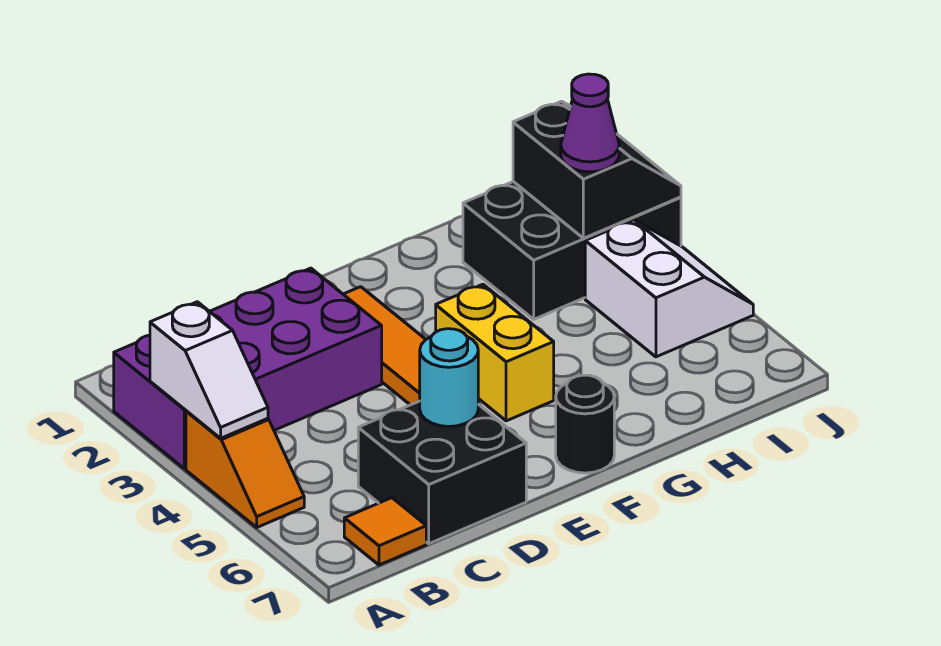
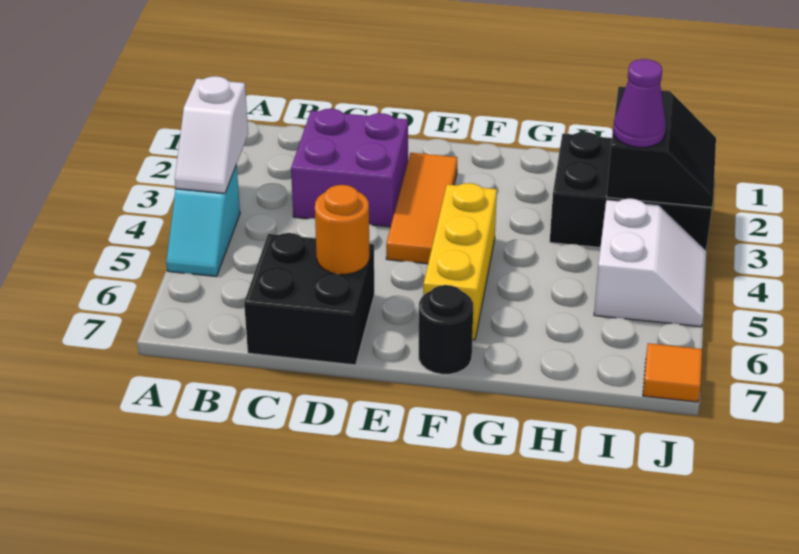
purple 2x4 brick [114,268,382,469] -> purple 2x2 brick [291,109,408,227]
orange 1x2 slope [186,411,304,527] -> cyan 1x2 slope [166,165,240,276]
orange 1x1 tile [344,498,426,565] -> orange 1x1 tile moved to [643,343,702,402]
cyan 1x1 round brick [420,329,478,426] -> orange 1x1 round brick [315,185,369,274]
yellow 1x2 brick [436,284,554,421] -> yellow 1x3 brick [423,183,497,340]

